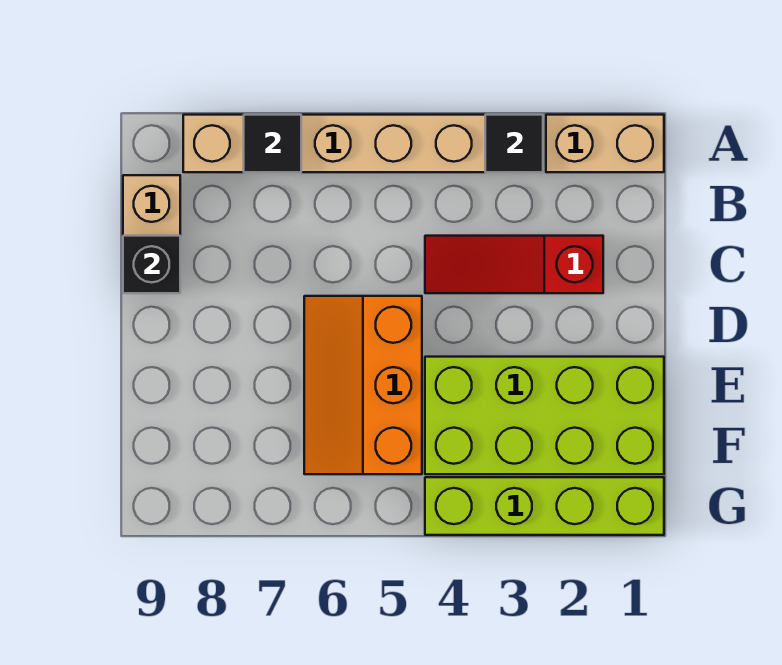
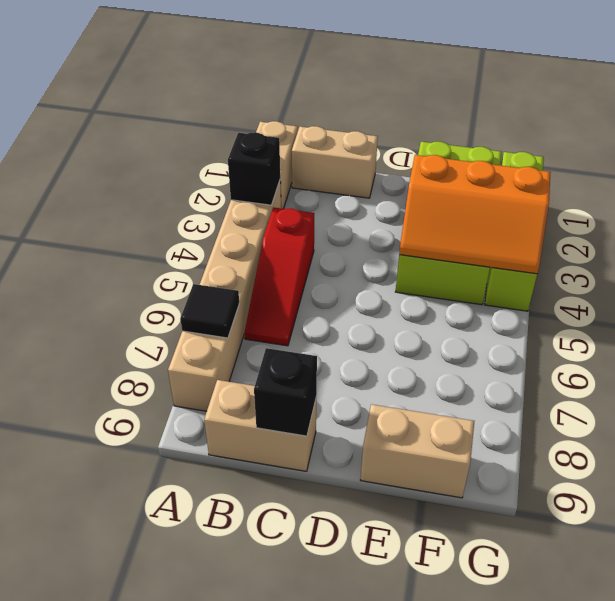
black 1x1 tile [485,115,543,172] -> black 1x1 brick [228,132,280,205]
none -> tan 1x2 brick [292,126,378,198]
red 1x3 slope [425,236,603,293] -> red 1x3 slope moved to [244,207,314,346]
orange 2x3 slope [304,296,422,474] -> orange 2x3 slope moved to [399,155,551,274]
none -> tan 1x2 brick [361,404,474,498]

